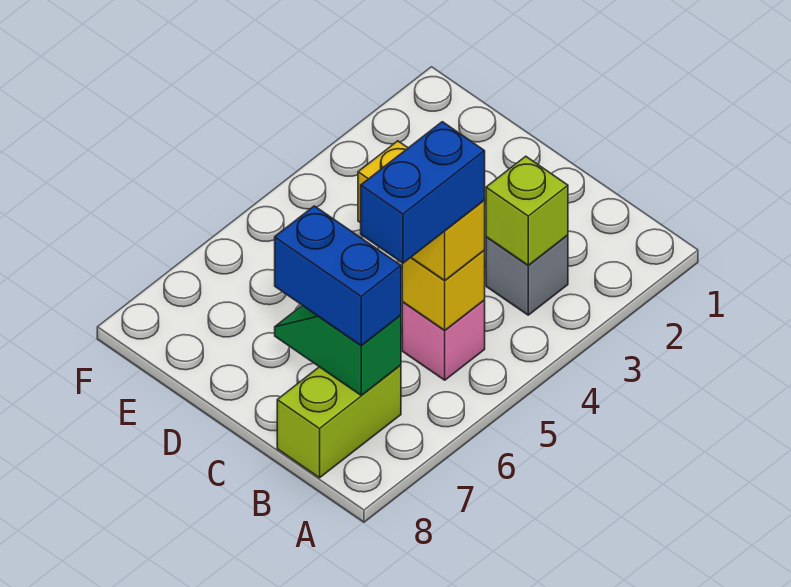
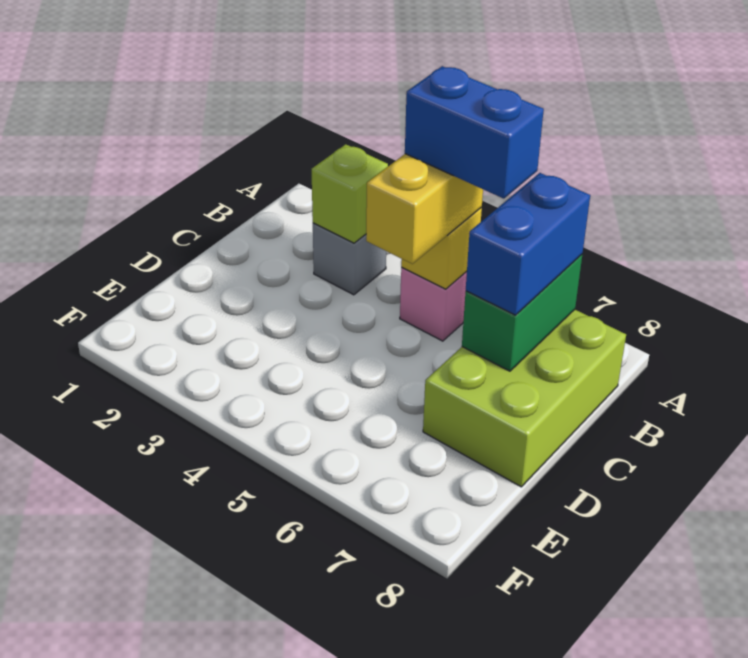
lime 1x2 brick [277,365,401,478] -> lime 2x3 brick [423,310,626,487]
green 1x2 slope [275,305,401,396] -> green 1x2 brick [462,255,582,371]

